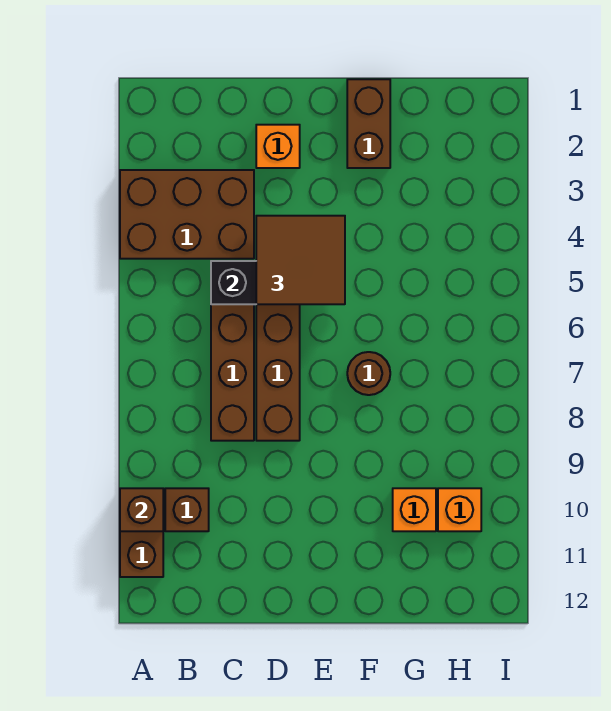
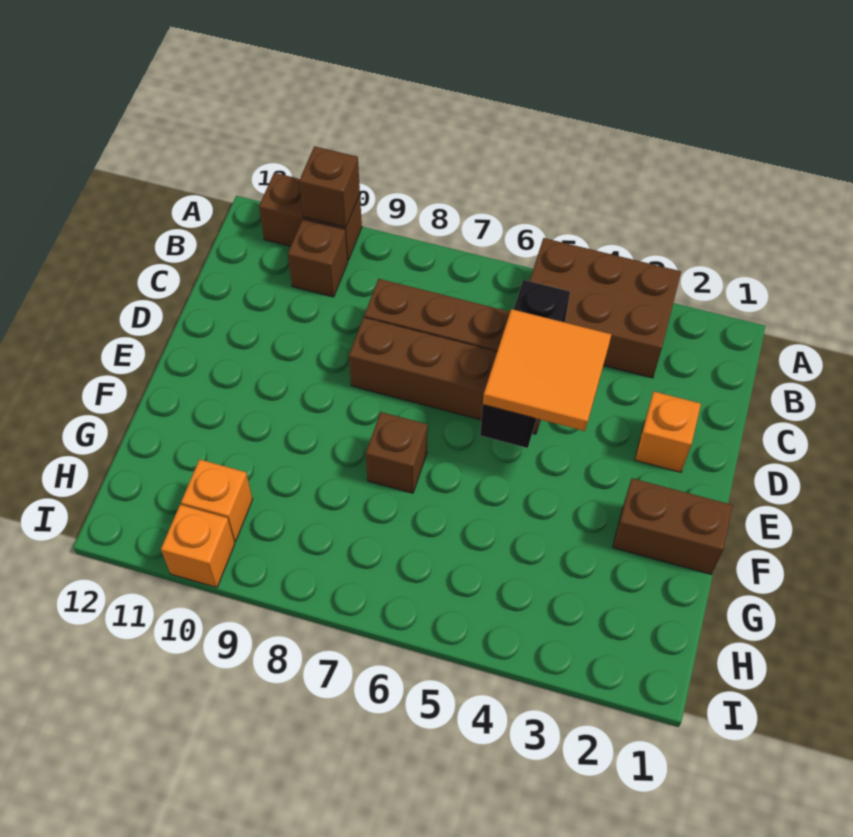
brown 2x3 brick [120,170,254,259] -> brown 2x3 brick turned to [530,238,681,378]
brown 2x2 tile [256,216,345,304] -> orange 2x2 tile [483,309,611,431]
brown 1x1 round brick [347,352,390,395] -> brown 1x1 brick [366,412,427,493]
orange 1x1 brick [393,488,436,531] -> orange 1x1 brick moved to [161,505,235,587]

